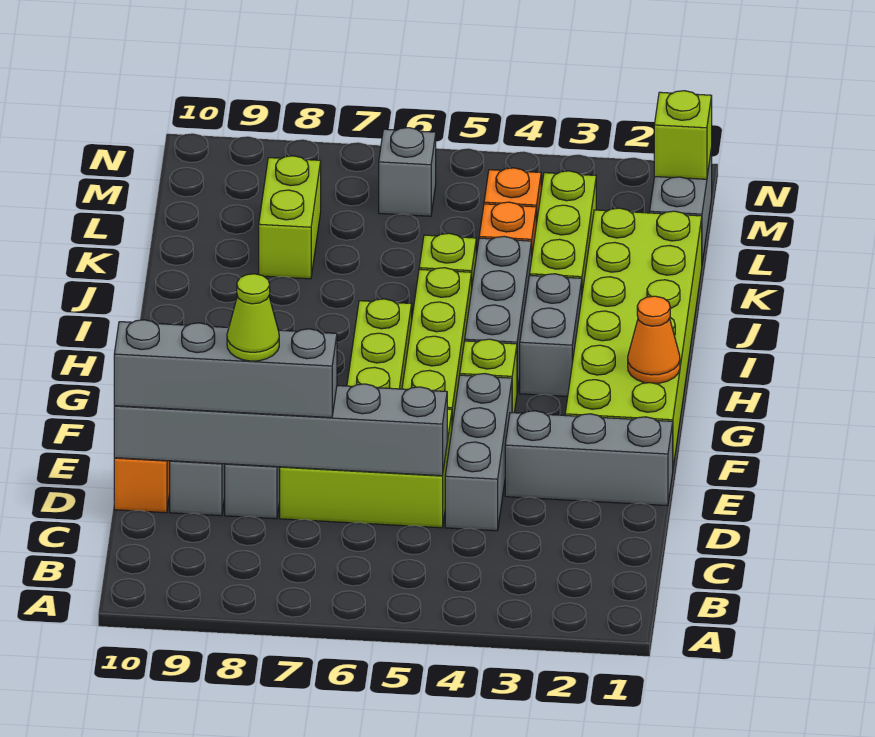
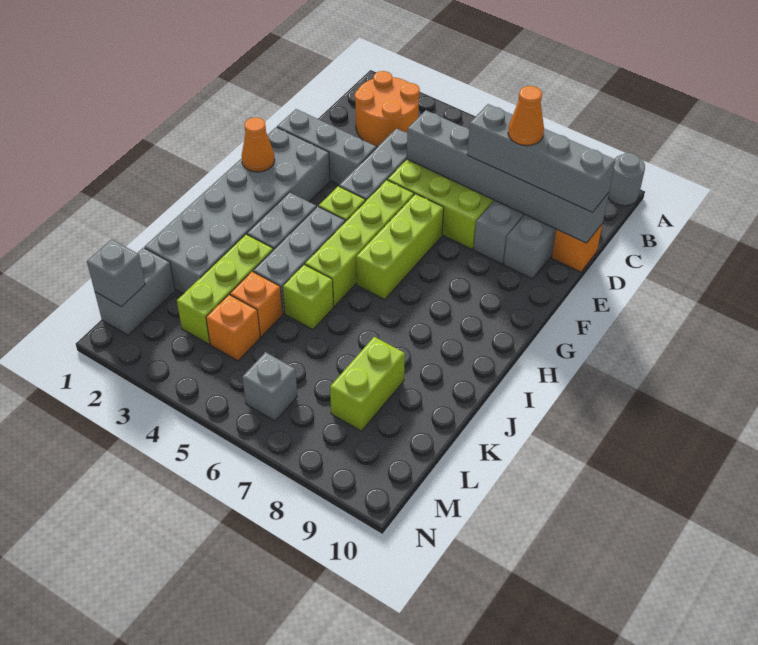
none -> grey 1x1 round brick [608,153,645,206]
none -> orange 2x2 round brick [355,71,420,147]
lime 1x1 cone [227,274,279,361] -> orange 1x1 cone [508,86,544,146]
lime 2x6 brick [565,208,702,467] -> grey 2x6 brick [145,127,330,294]
lime 1x1 brick [654,91,712,179] -> grey 1x1 brick [87,239,145,307]

